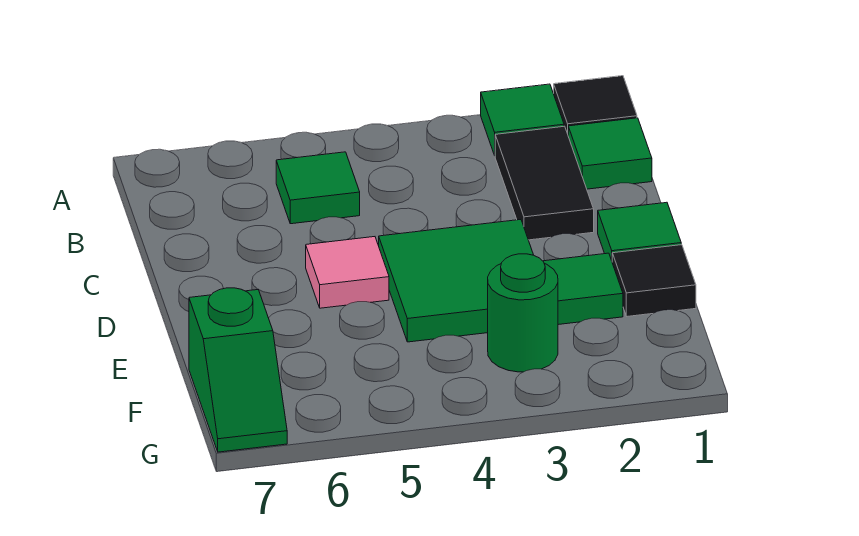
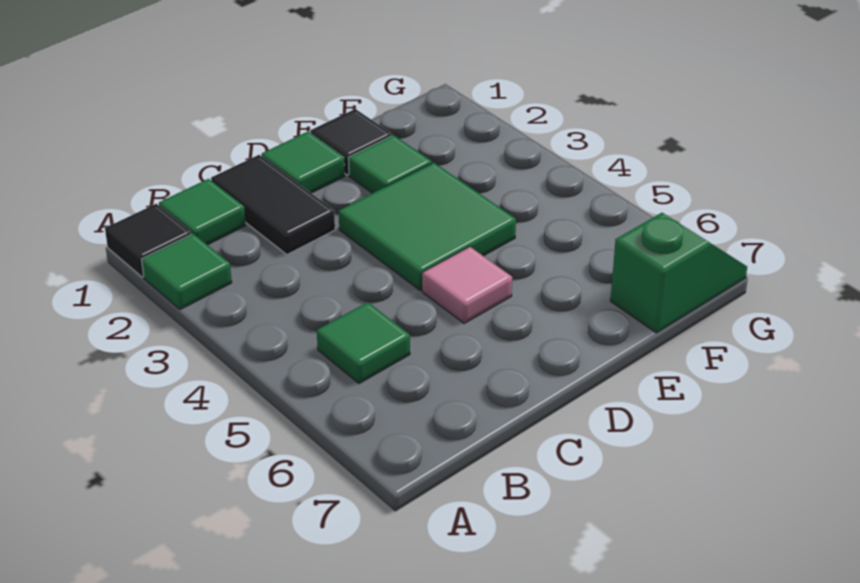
black 1x2 tile [495,126,594,240] -> black 1x2 tile turned to [211,155,335,254]
green 1x1 round brick [488,254,558,372] -> none

